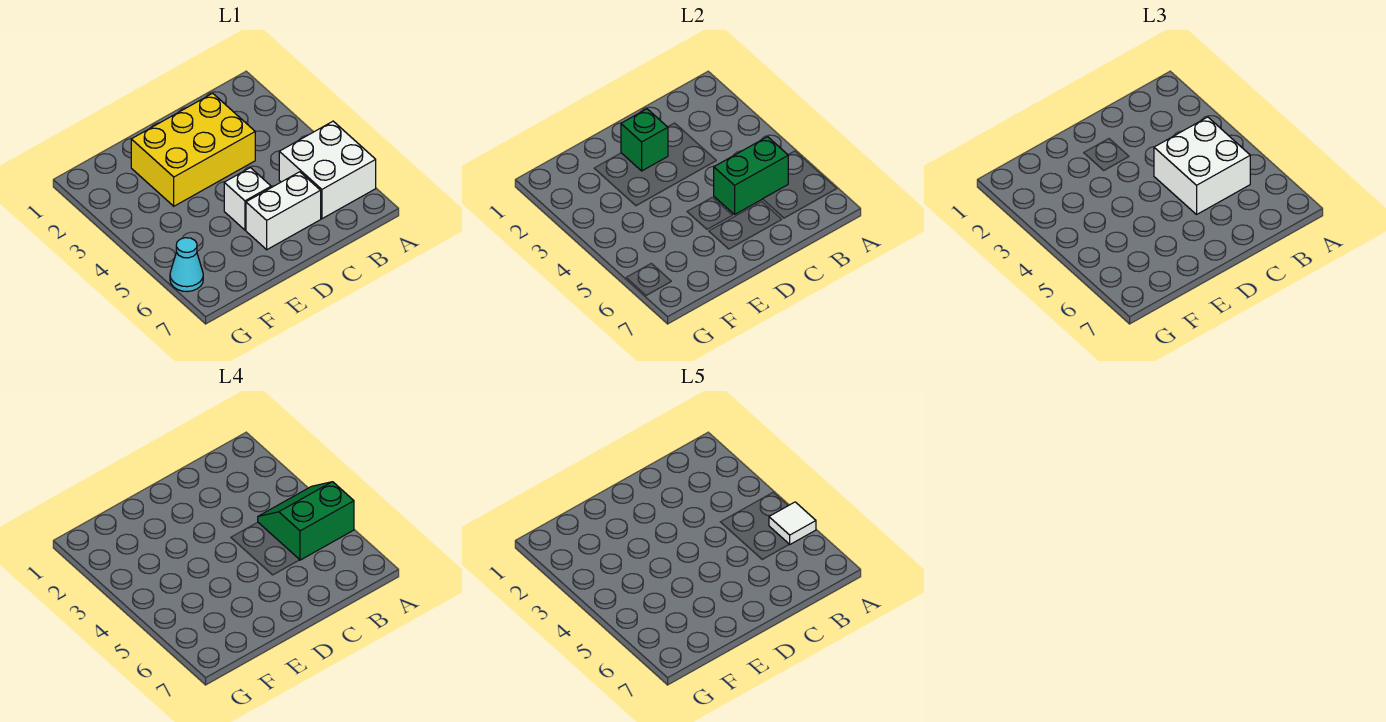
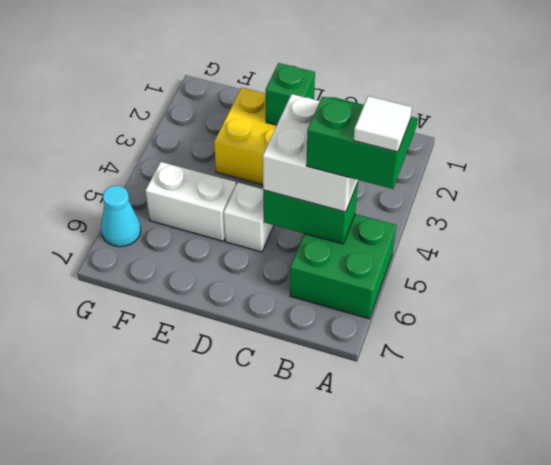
white 2x2 brick [279,121,376,219] -> green 2x2 brick [290,214,396,319]
white 1x2 brick [246,172,321,250] -> white 1x2 brick moved to [145,162,236,241]

